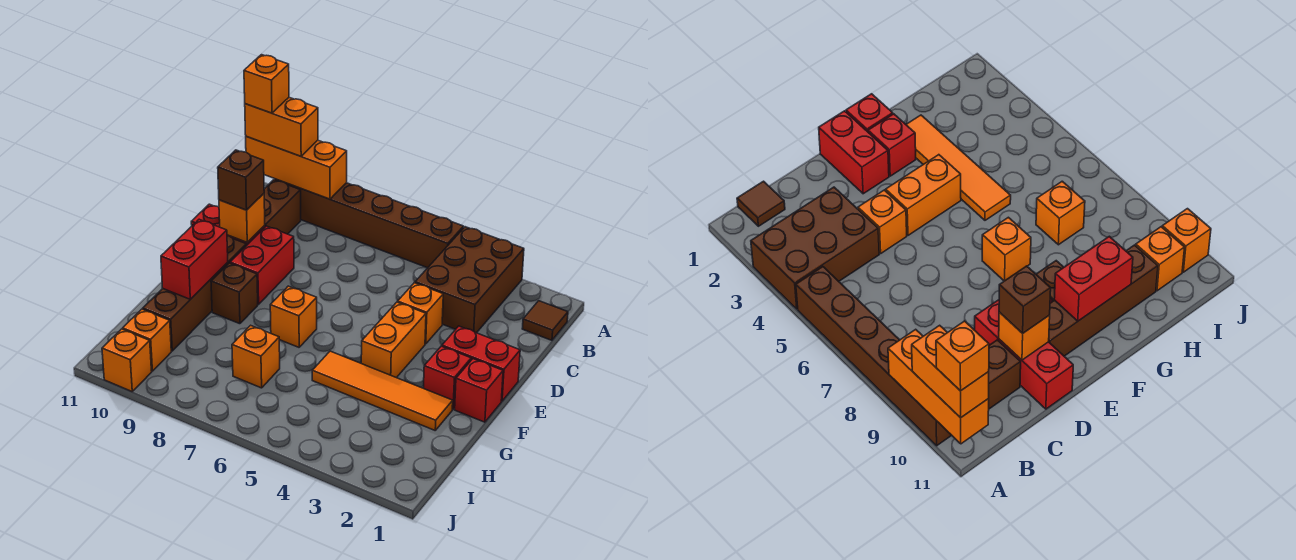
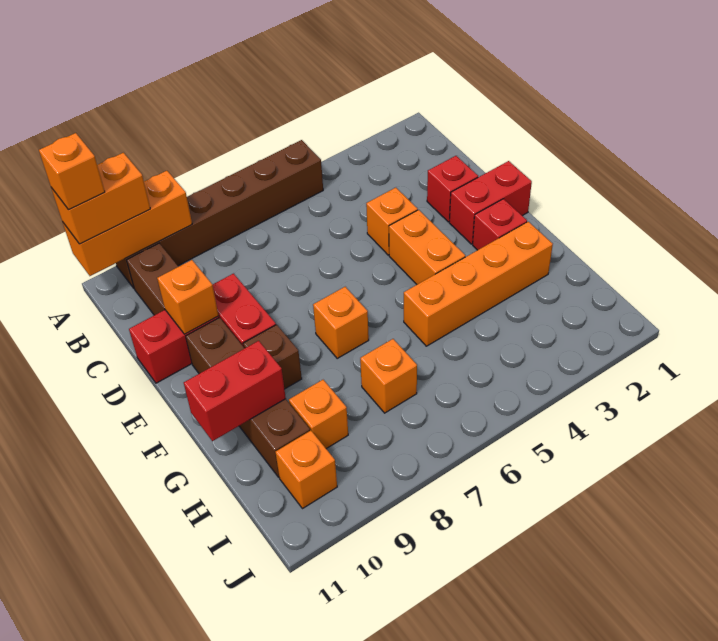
brown 2x3 brick [415,227,524,333] -> none
brown 1x1 tile [522,301,568,340] -> none
brown 1x1 brick [218,150,264,210] -> none
red 1x1 brick [455,359,503,422] -> red 1x1 brick moved to [427,156,478,222]
red 1x2 brick [161,219,228,299] -> red 1x2 brick turned to [184,341,286,441]
orange 1x4 tile [312,351,453,430] -> orange 1x4 brick [404,222,553,346]
orange 1x1 brick [102,329,152,391] -> orange 1x1 brick moved to [289,380,348,449]

